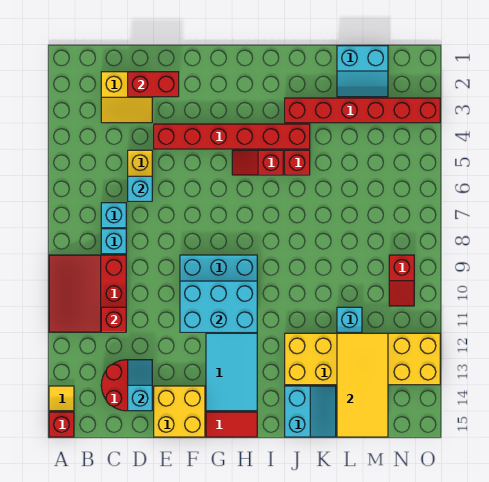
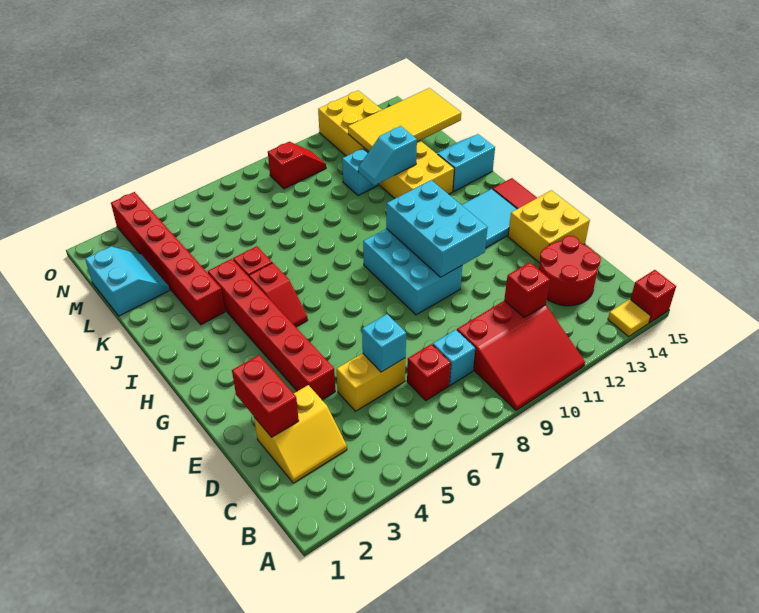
yellow 2x2 slope [101,72,152,123] -> yellow 2x2 slope turned to [254,385,347,483]
cyan 1x1 brick [101,203,126,228] -> red 1x1 brick [407,344,451,400]
cyan 1x2 slope [128,360,152,411] -> cyan 1x2 slope moved to [358,126,417,185]

